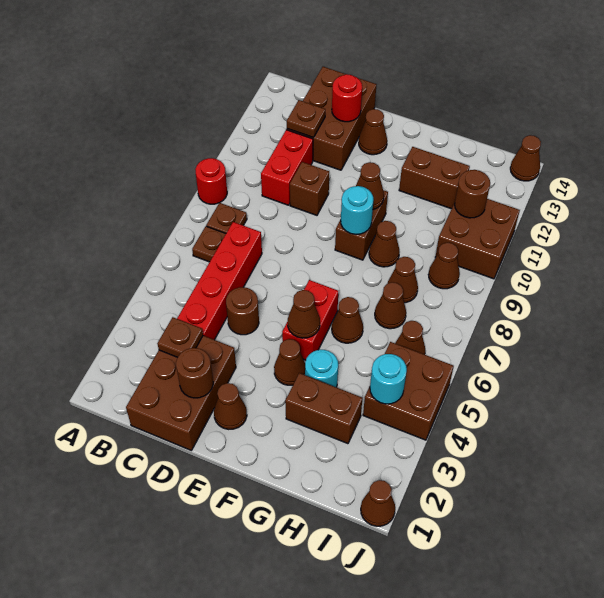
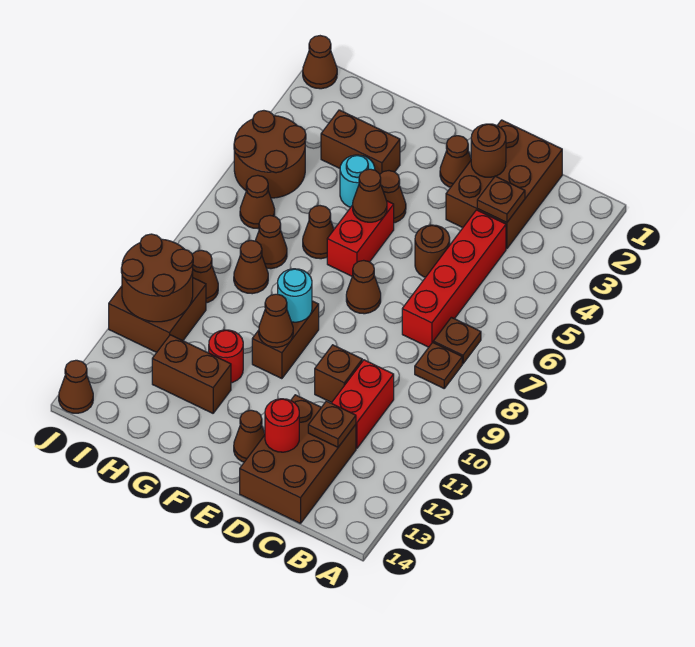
red 1x1 round brick [195,158,227,204] -> red 1x1 round brick moved to [209,330,243,383]
brown 1x1 cone [369,221,399,267] -> brown 1x1 cone moved to [346,260,381,314]
brown 2x2 brick [363,342,454,440] -> brown 2x2 round brick [234,111,306,198]
cyan 1x1 round brick [370,354,407,404] -> none
brown 1x1 round brick [455,170,490,218] -> brown 2x2 round brick [121,234,193,322]

